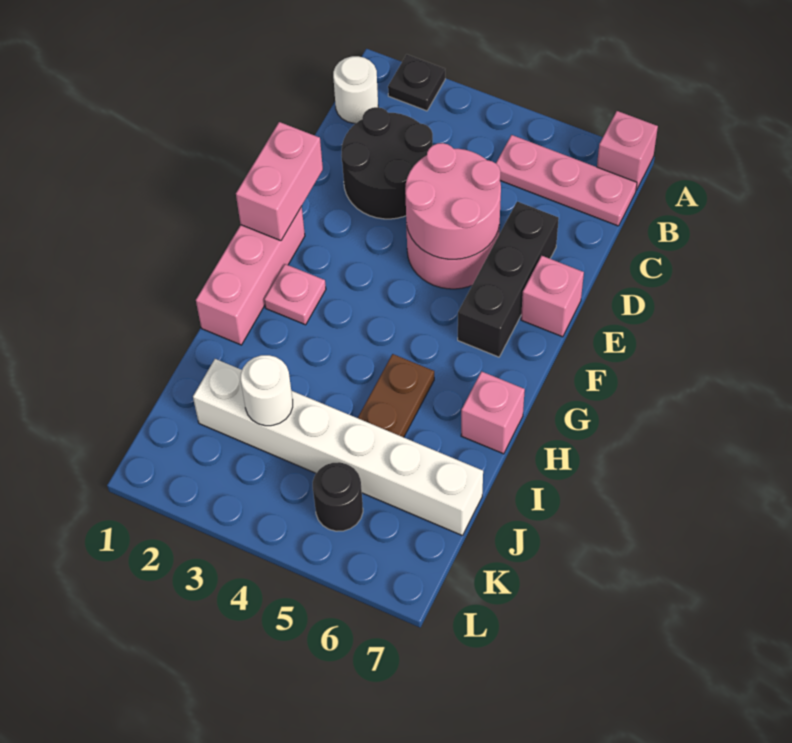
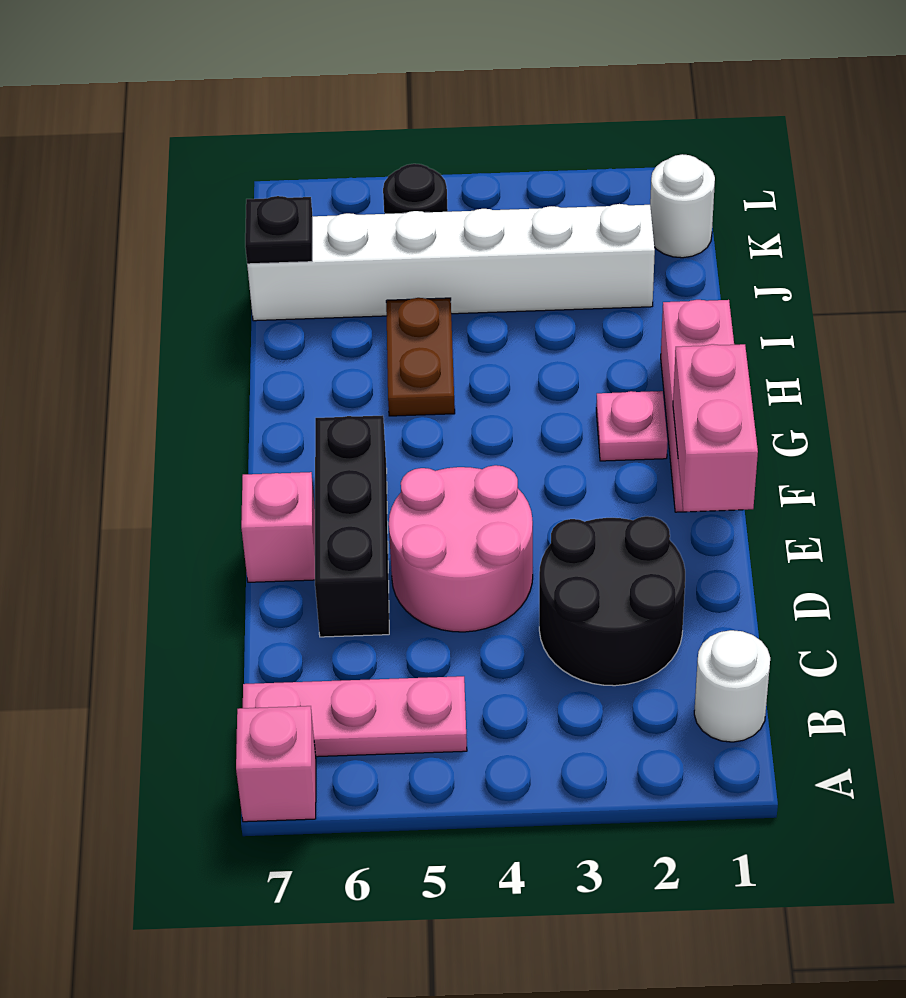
black 1x1 plate [388,55,445,111] -> black 1x1 plate moved to [245,196,313,264]
pink 2x2 round brick [405,143,501,259] -> none
pink 1x1 brick [461,371,525,454] -> none
white 1x1 round brick [241,355,293,426] -> white 1x1 round brick moved to [650,154,715,258]

